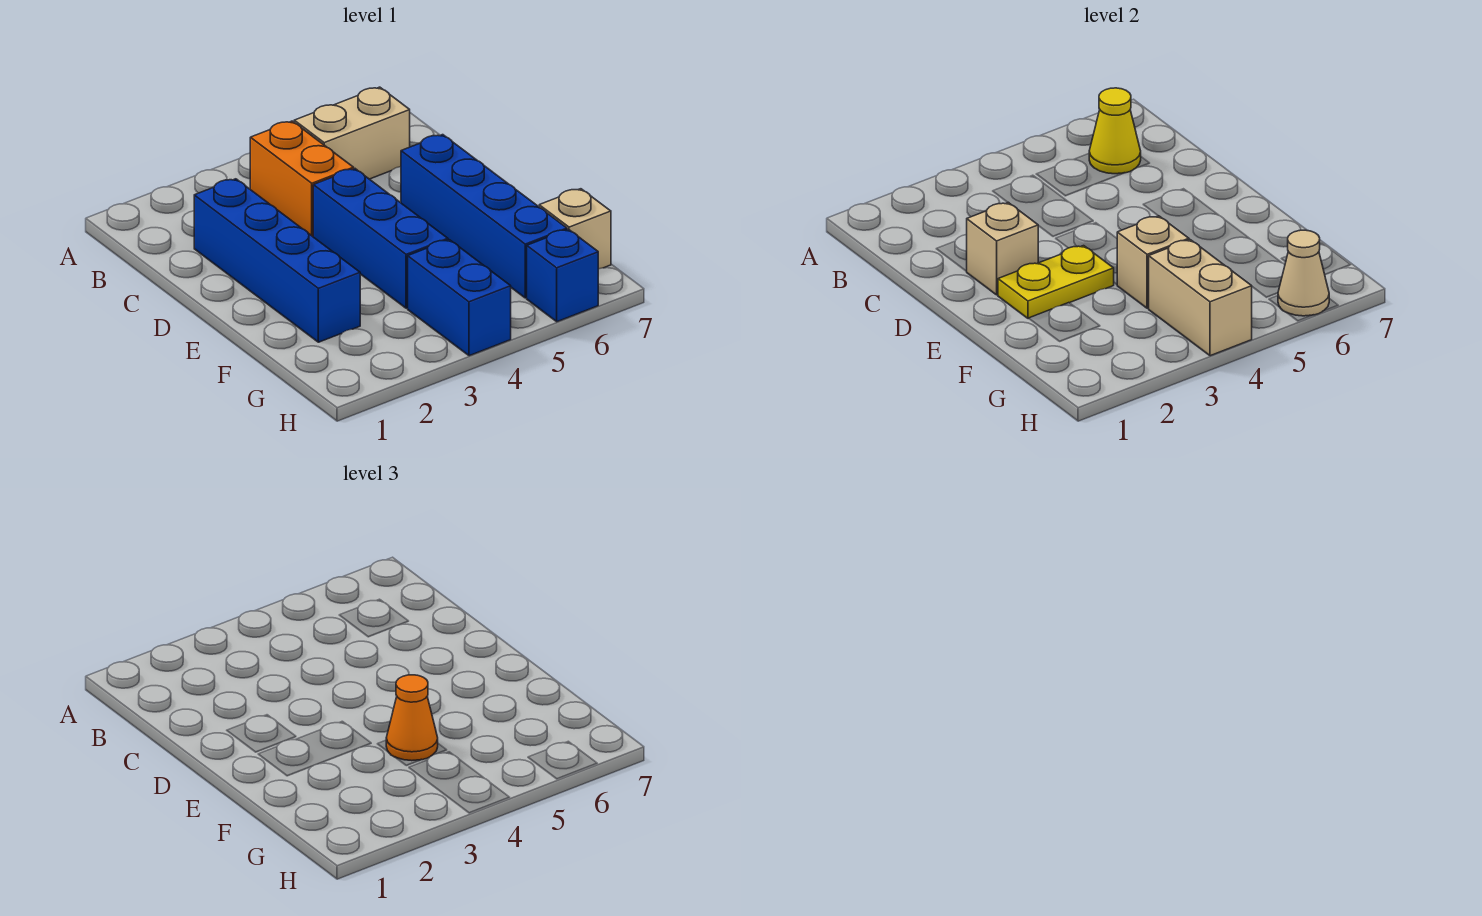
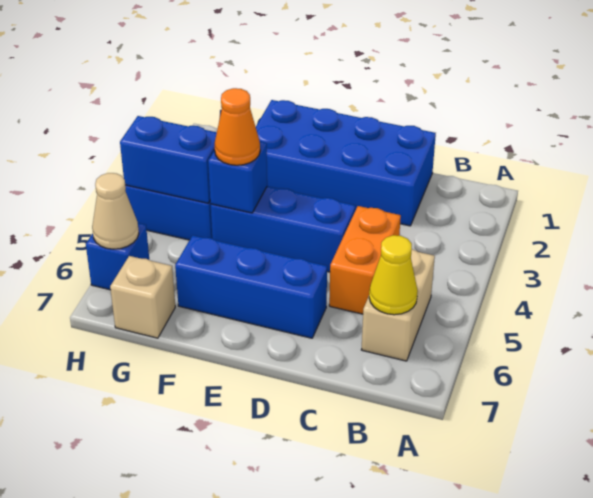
orange 1x2 brick [250,121,354,236] -> orange 1x2 brick turned to [329,206,401,314]
blue 1x4 brick [194,179,360,342] -> blue 2x4 brick [256,100,436,226]
tan 1x1 brick [967,202,1038,295] -> none
blue 1x4 brick [401,135,567,298] -> blue 1x3 brick [175,235,327,338]
yellow 1x2 plate [998,246,1114,319] -> none
tan 1x1 brick [1117,216,1189,308] -> blue 1x1 brick [208,141,267,213]
tan 1x2 brick [1149,240,1252,356] -> blue 1x2 brick [120,116,217,203]

